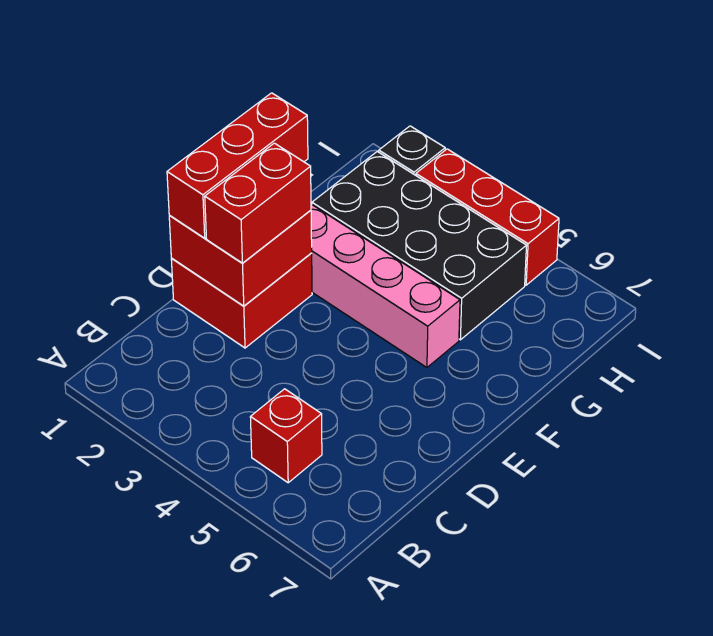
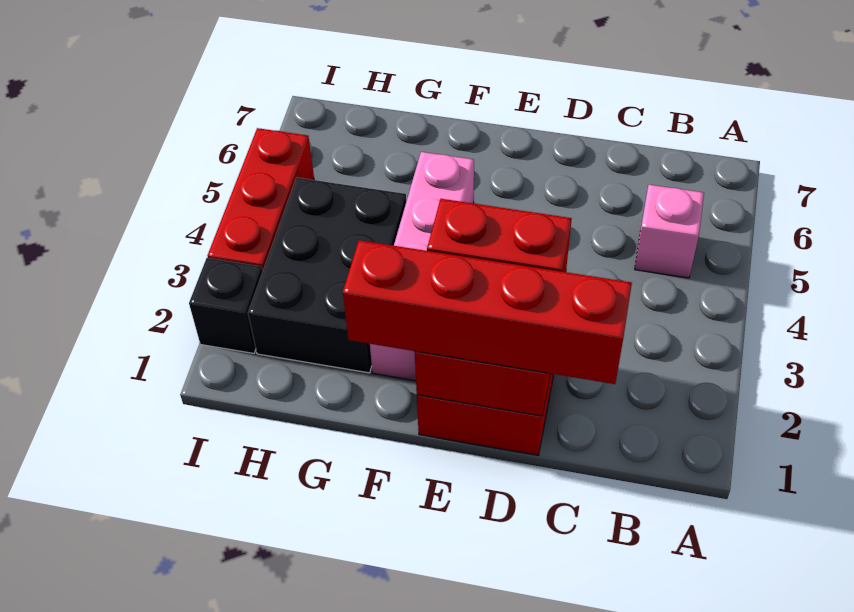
red 1x1 brick [250,389,322,483] -> pink 1x1 brick [635,185,704,278]
red 1x3 brick [167,93,308,238] -> red 1x4 brick [343,240,632,384]
black 2x4 brick [312,152,527,340] -> black 2x3 brick [248,178,406,373]

